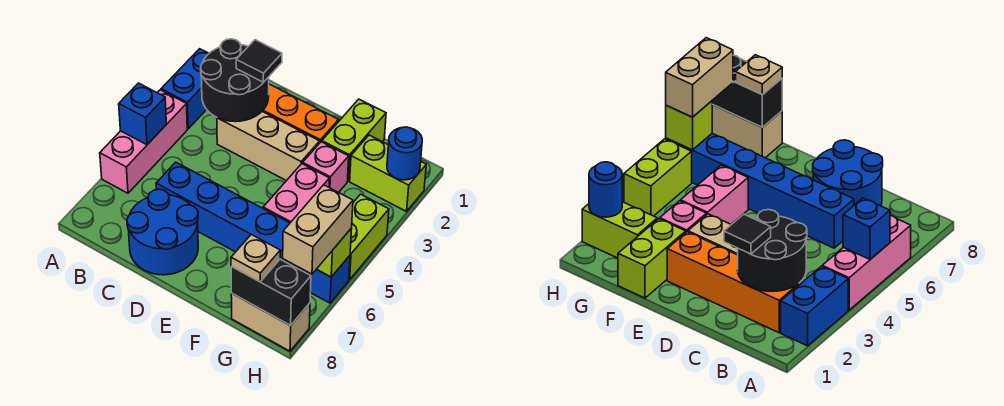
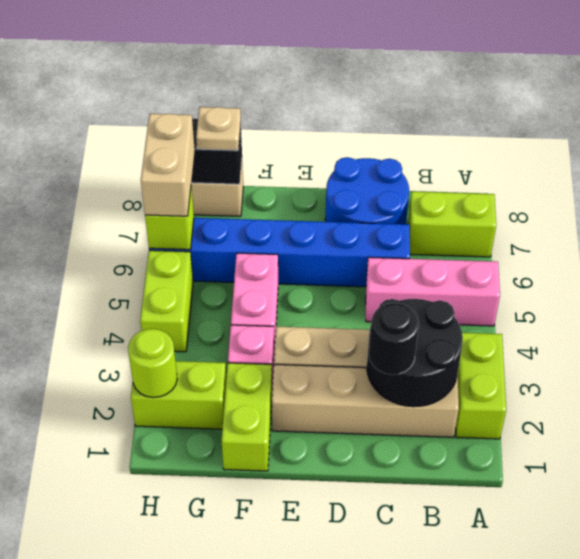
blue 1x2 brick [161,49,209,129] -> lime 1x2 brick [456,333,506,439]
pink 1x3 brick [100,90,187,193] -> pink 1x3 brick turned to [366,257,500,326]
blue 1x1 brick [119,83,166,145] -> none
none -> lime 1x2 brick [408,192,496,257]
orange 1x4 brick [262,84,339,142] -> tan 1x4 brick [272,365,459,437]
black 1x1 tile [236,40,282,82] -> black 1x1 round brick [369,303,419,375]
blue 1x1 round brick [387,127,422,180] -> lime 1x1 round brick [128,329,177,398]

